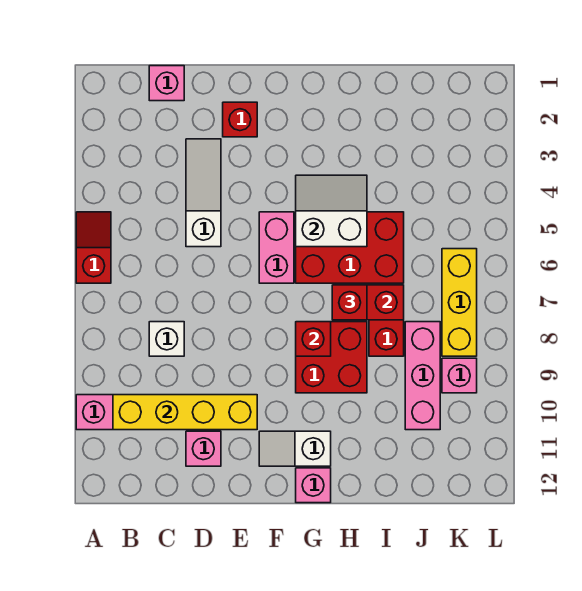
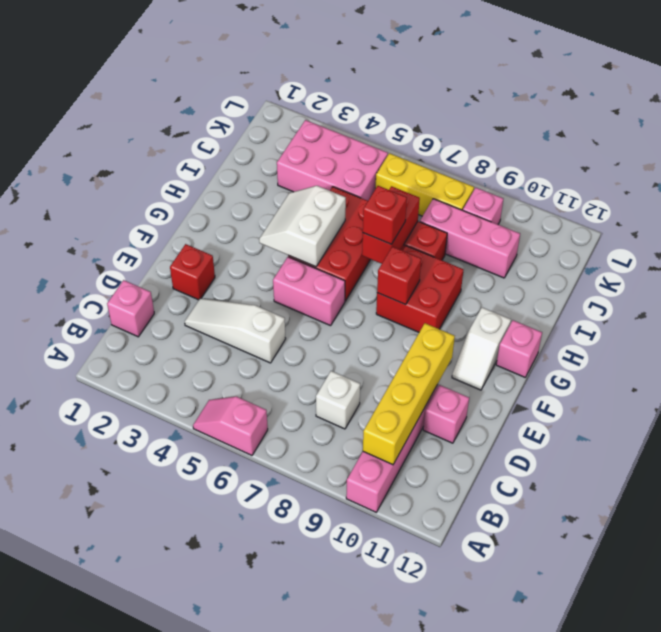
red 1x2 slope [76,212,111,283] -> pink 1x2 slope [193,397,268,455]
none -> pink 2x3 brick [277,120,388,201]

